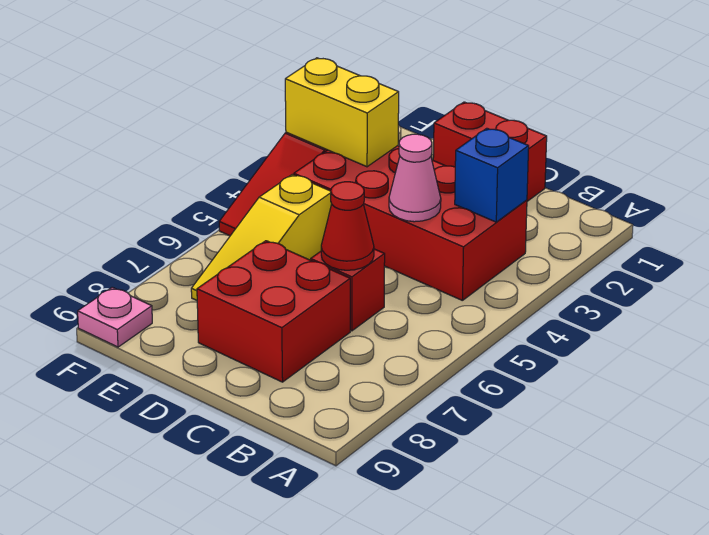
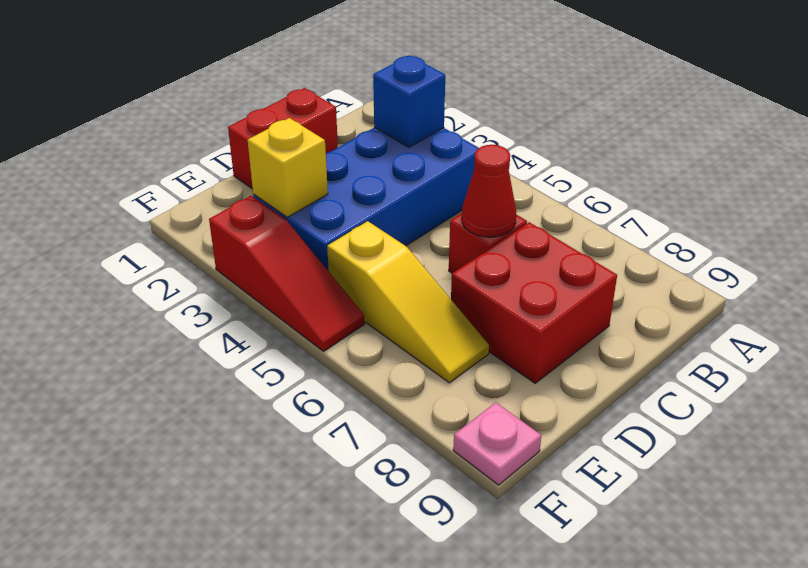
red 2x4 brick [294,146,527,301] -> blue 2x4 brick [253,127,478,271]
pink 1x1 cone [389,134,441,222] -> none
yellow 1x2 brick [285,58,399,167] -> yellow 1x1 brick [248,118,328,217]

